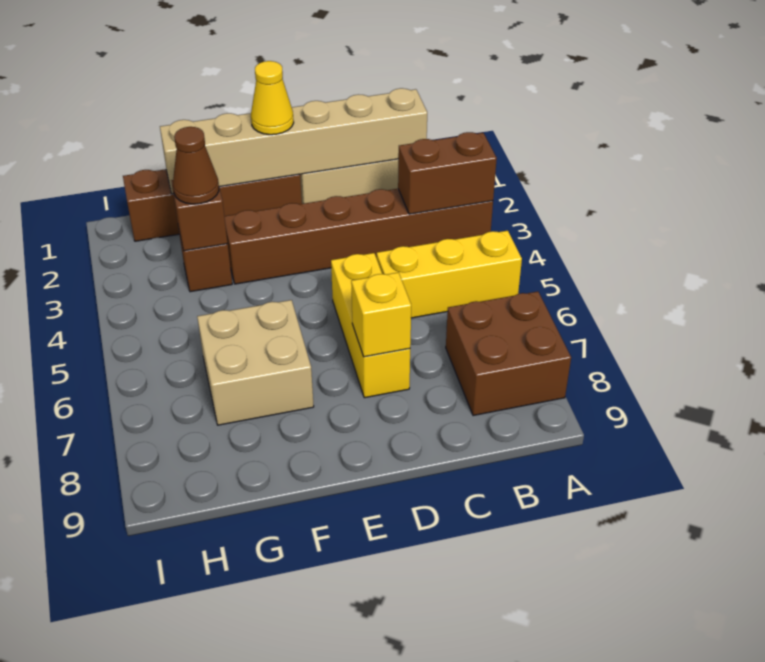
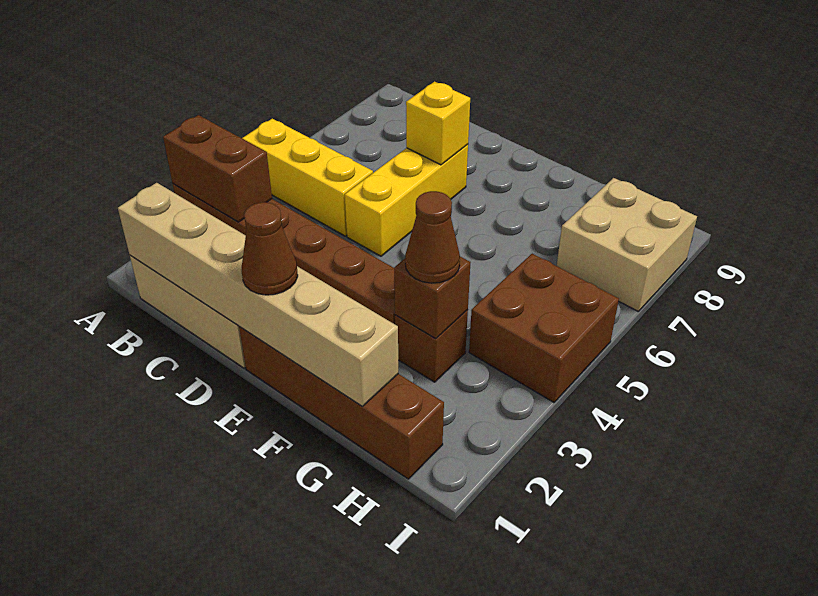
brown 2x2 brick [446,291,571,416] -> brown 2x2 brick moved to [469,254,619,402]
yellow 1x1 cone [251,61,294,135] -> brown 1x1 cone [242,202,298,295]
tan 2x2 brick [197,300,314,425] -> tan 2x2 brick moved to [557,178,697,311]

